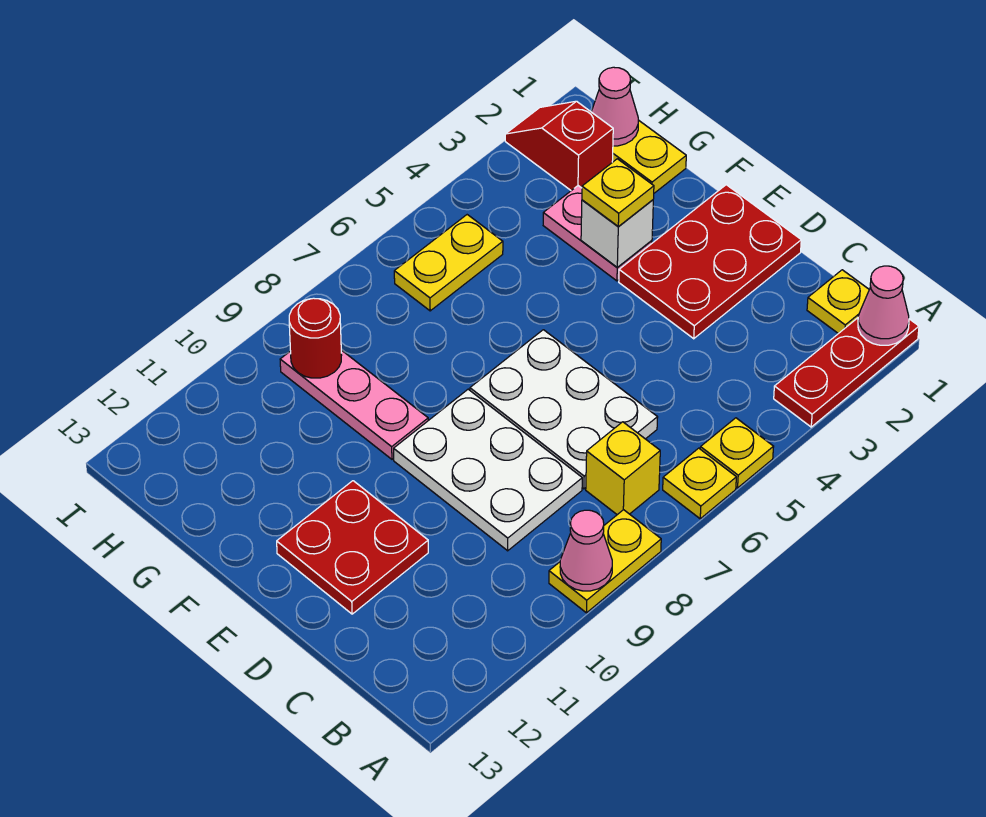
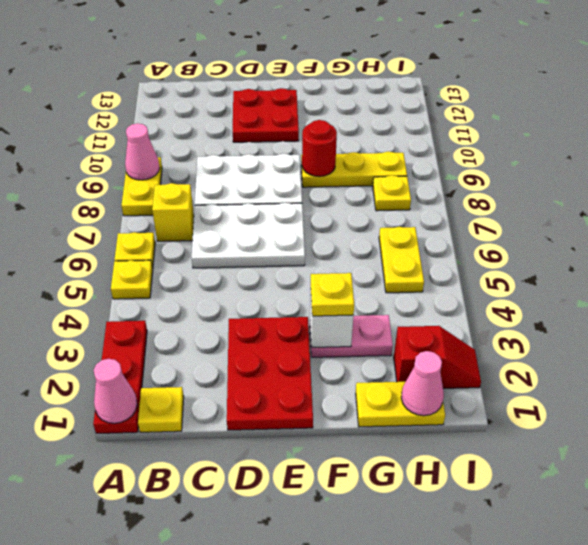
pink 1x3 plate [280,350,428,459] -> yellow 1x3 plate [301,151,407,187]
none -> yellow 1x1 plate [373,175,411,211]
red 1x1 round brick [289,298,342,378] -> red 1x1 round brick moved to [302,120,337,177]

